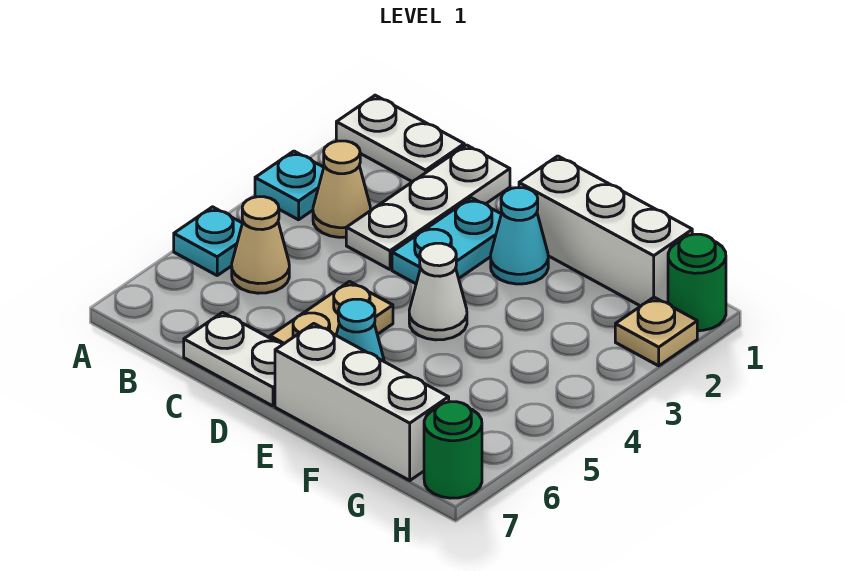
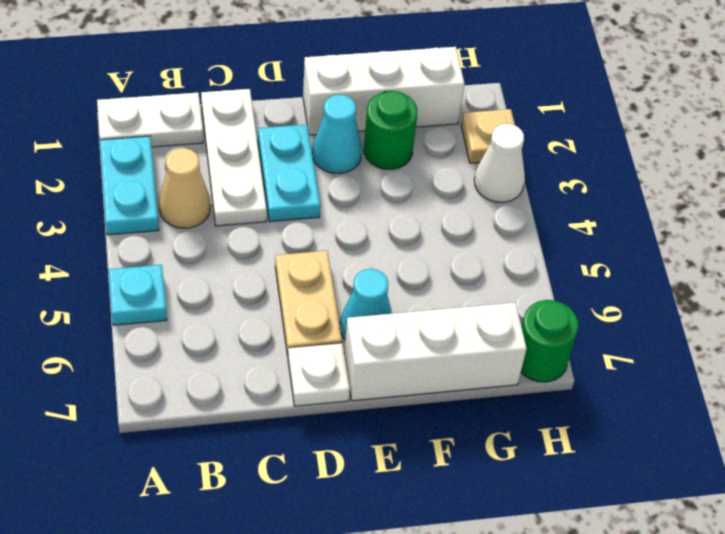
cyan 1x1 plate [255,151,324,220] -> cyan 1x2 plate [100,136,159,235]
tan 1x1 cone [232,197,289,293] -> none
white 1x2 plate [184,312,283,406] -> white 1x1 plate [288,343,350,406]
white 1x1 cone [409,243,467,340] -> white 1x1 cone moved to [474,124,525,202]
green 1x1 round brick [668,234,726,331] -> green 1x1 round brick moved to [364,91,417,169]

